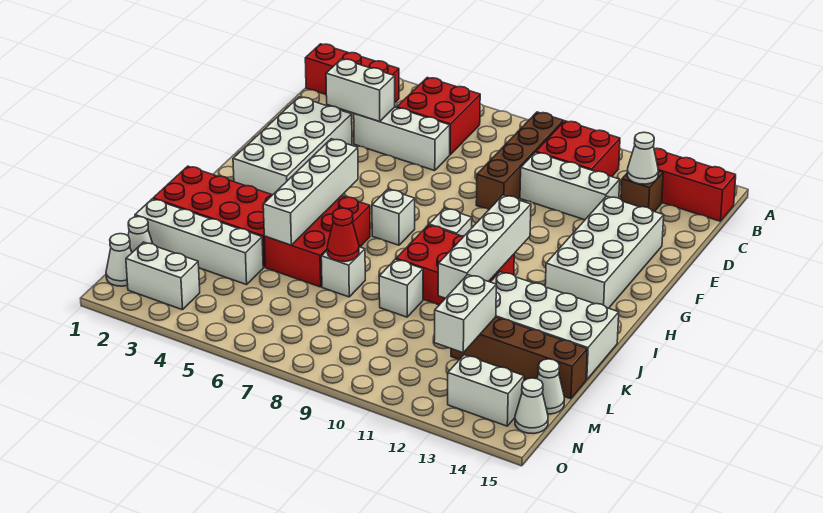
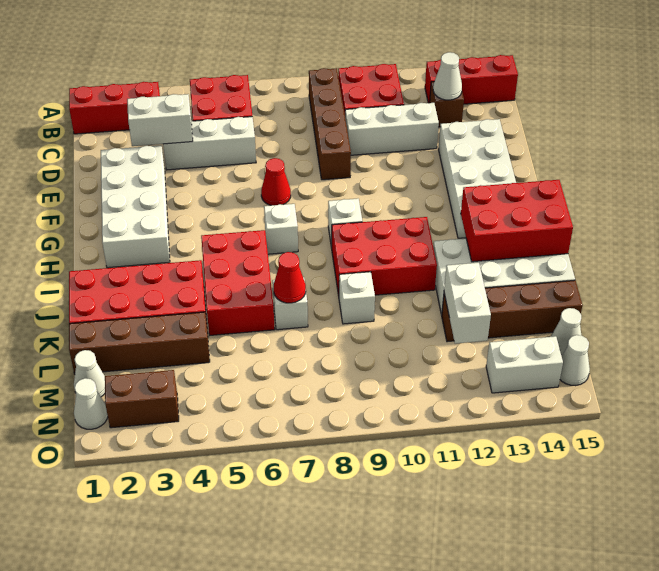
none -> red 1x1 cone [261,158,291,205]
white 1x4 brick [263,139,358,245] -> none
white 1x4 brick [438,195,531,298] -> none
none -> red 2x3 brick [461,180,573,262]
white 1x4 brick [135,199,263,285] -> brown 1x4 brick [69,312,210,374]
white 1x2 brick [126,242,200,310] -> brown 1x2 brick [105,370,179,428]

